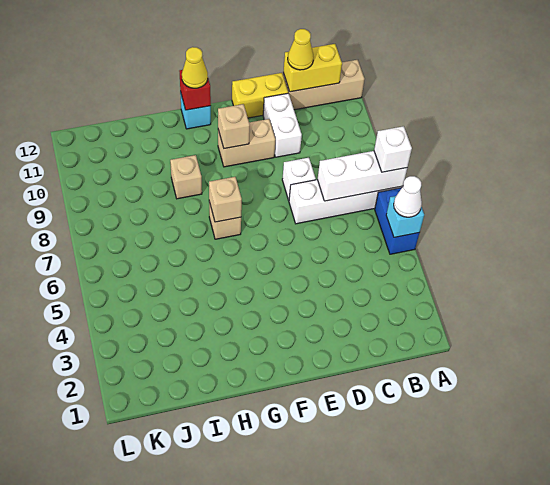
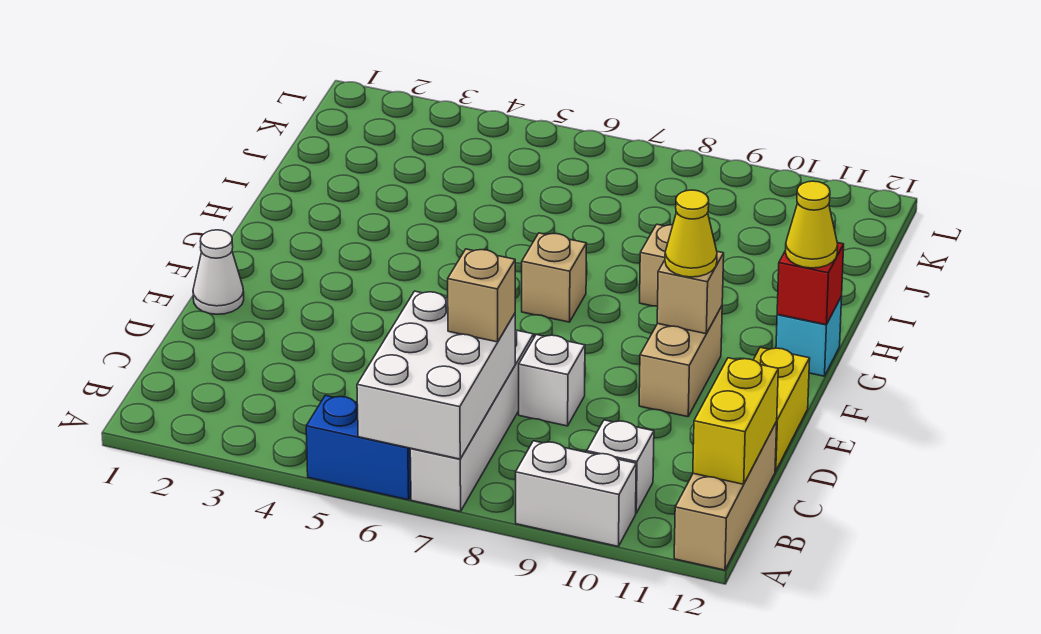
cyan 1x1 brick [386,196,424,237] -> none
white 1x1 cone [394,176,422,217] -> white 1x1 cone moved to [193,230,244,314]
white 1x3 brick [317,151,407,201] -> white 2x3 brick [357,291,515,459]
white 1x1 brick [374,126,412,172] -> white 1x1 brick moved to [587,420,654,513]
yellow 1x1 cone [288,29,314,70] -> yellow 1x1 cone moved to [665,190,717,277]
white 1x2 brick [263,93,302,157] -> white 1x2 brick moved to [516,441,636,546]
tan 1x1 brick [209,177,242,222] -> tan 1x1 brick moved to [448,249,515,342]

